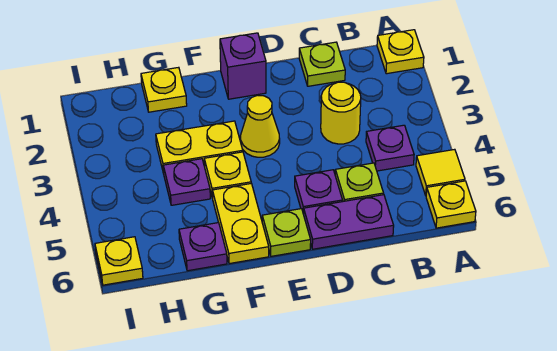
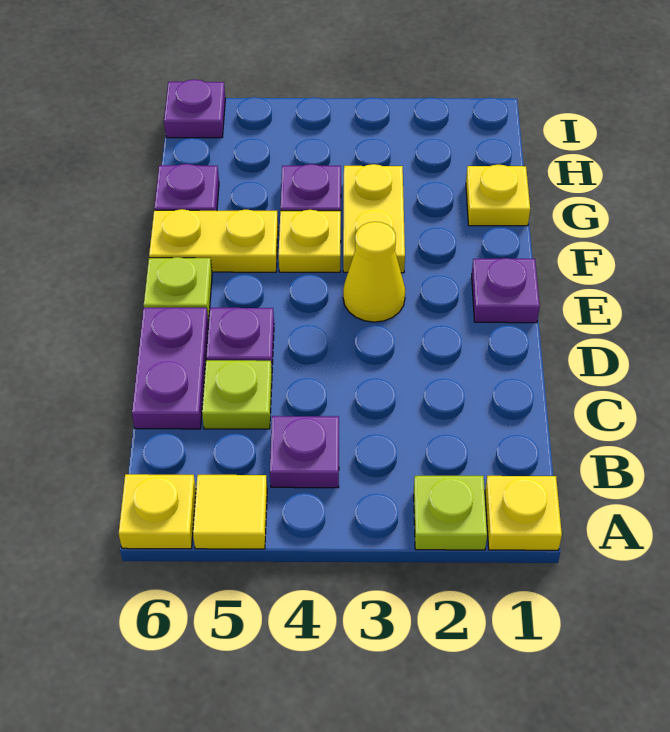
lime 1x1 plate [299,42,345,86] -> lime 1x1 plate moved to [414,476,487,550]
yellow 1x1 round brick [321,82,361,144] -> none
purple 1x1 brick [220,33,266,99] -> purple 1x1 plate [472,258,540,323]
yellow 1x1 plate [95,237,143,285] -> purple 1x1 plate [164,79,225,138]

